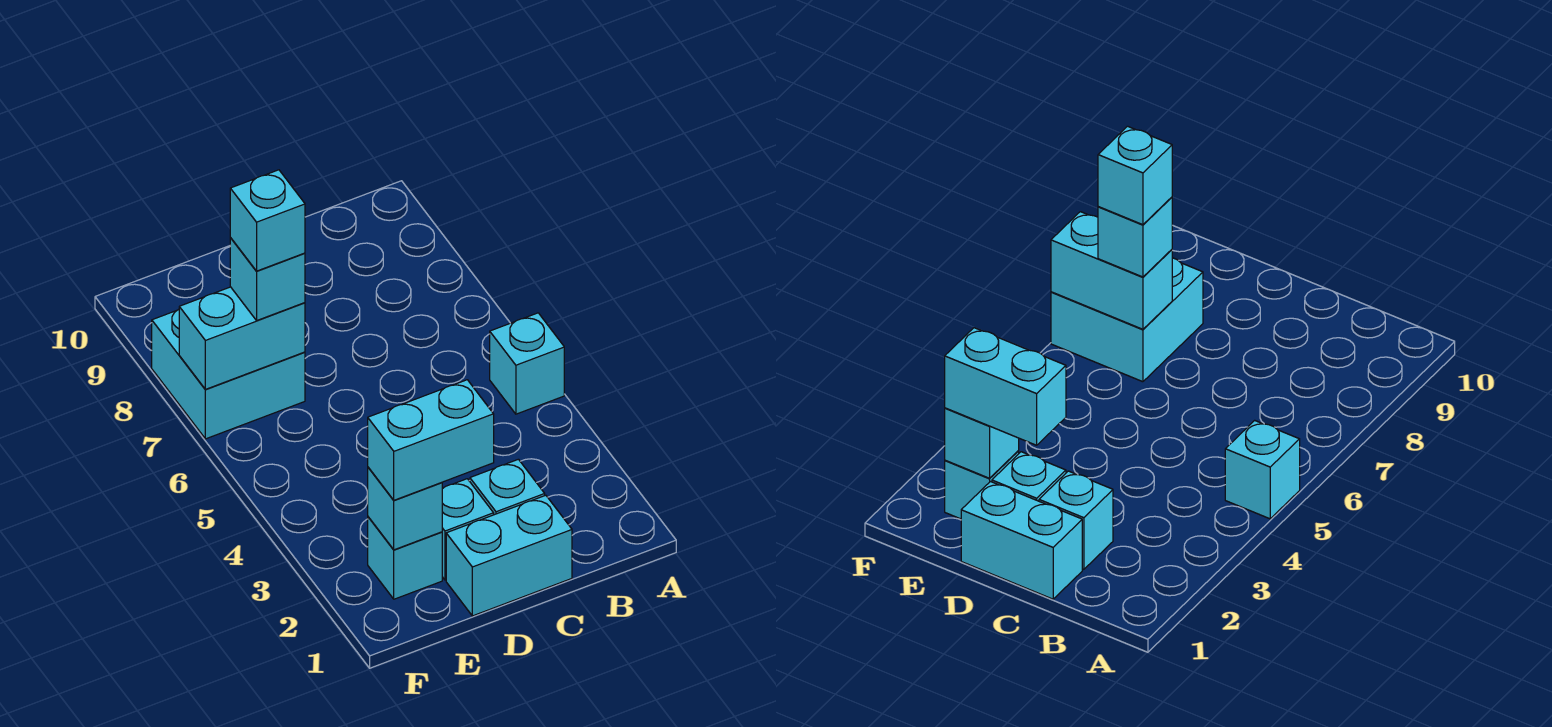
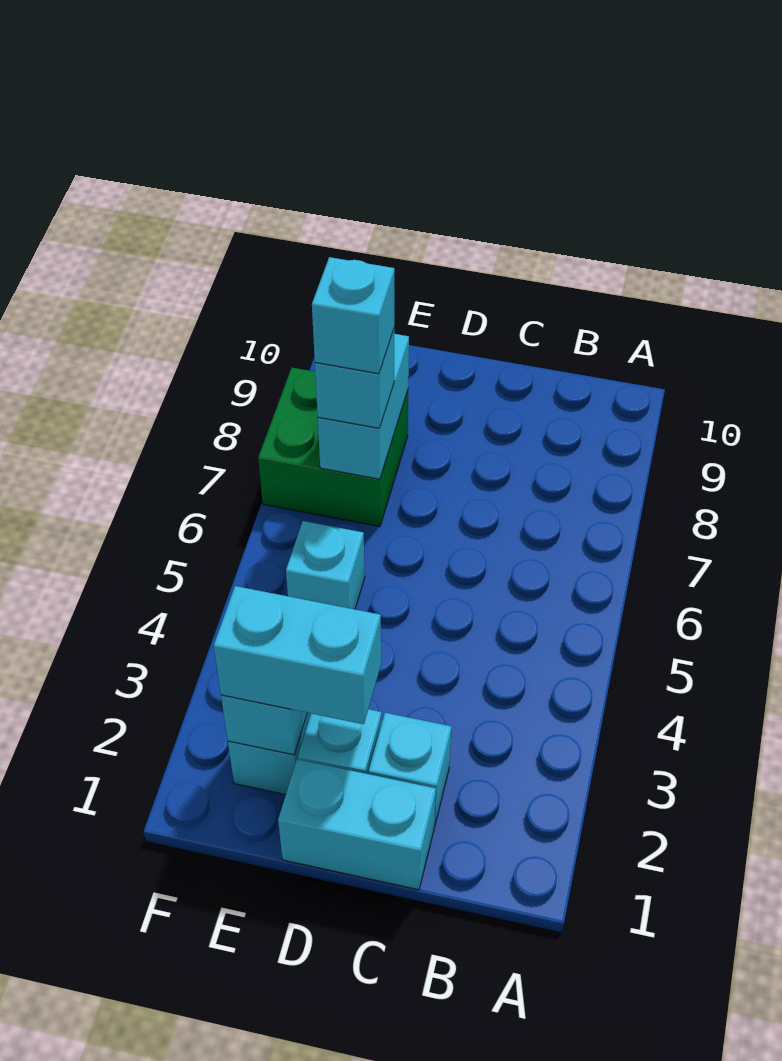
cyan 1x1 brick [490,313,564,414] -> cyan 1x1 brick moved to [286,521,365,609]
cyan 2x2 brick [152,309,305,439] -> green 2x2 brick [258,368,408,526]
cyan 1x2 brick [179,287,305,389] -> cyan 1x2 brick turned to [318,334,409,479]

